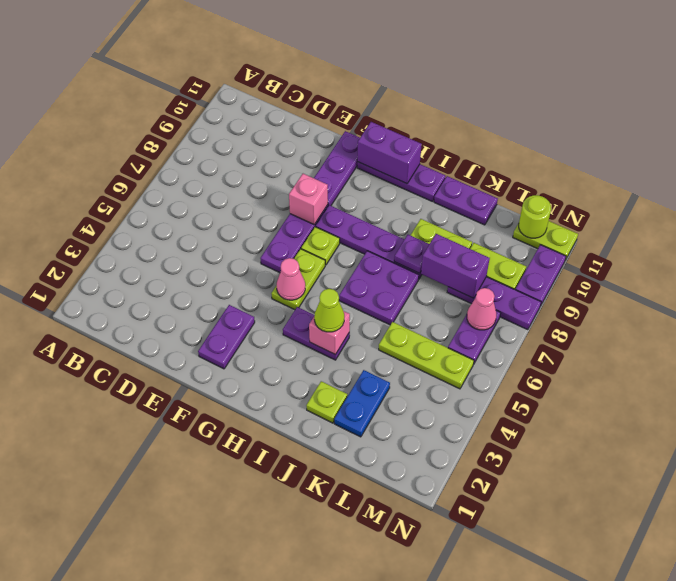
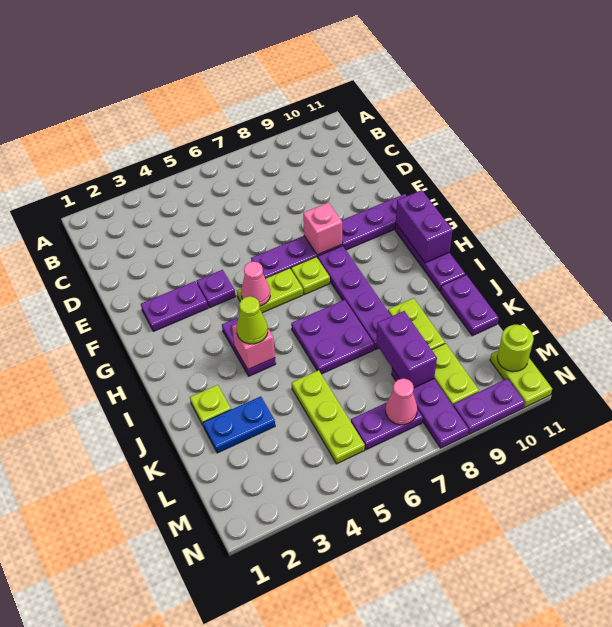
purple 1x1 plate [394,235,429,273] -> purple 1x1 plate moved to [197,270,236,308]

